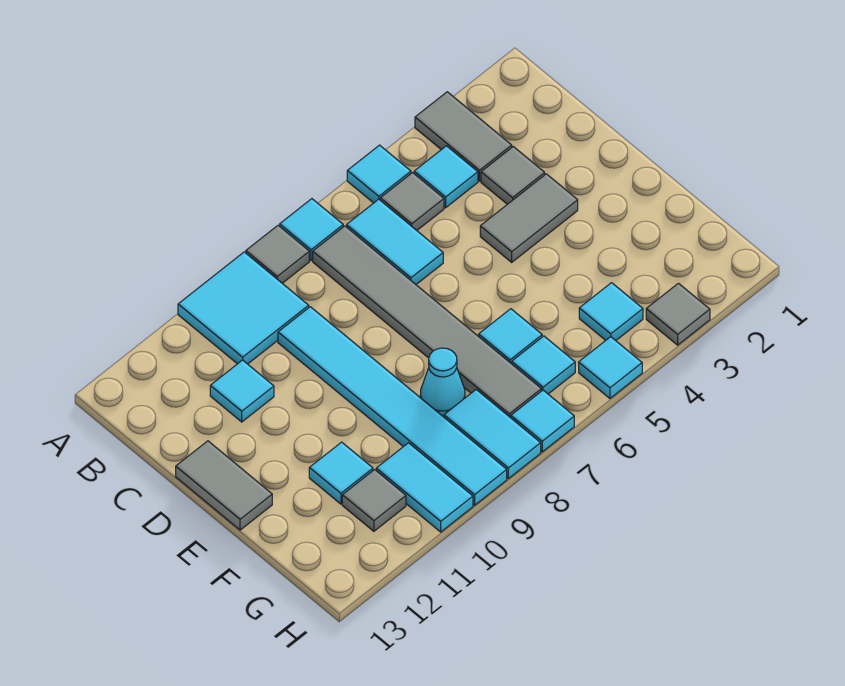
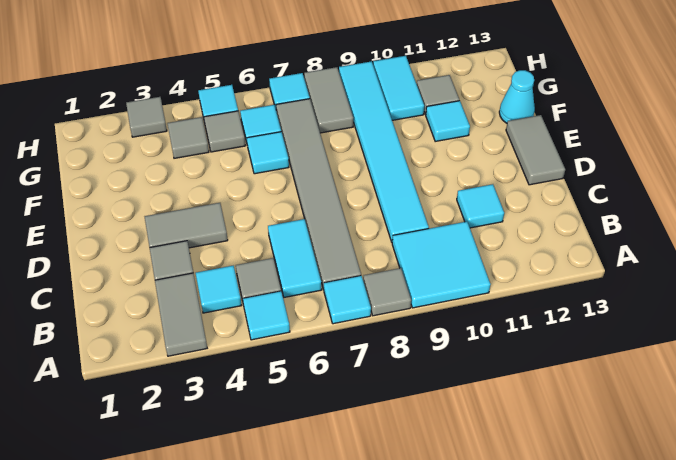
cyan 1x1 cone [420,348,465,416] -> cyan 1x1 cone moved to [499,70,535,123]
cyan 1x1 tile [579,283,643,341] -> grey 1x1 tile [167,117,209,158]
none -> grey 1x1 tile [204,111,246,152]
cyan 1x2 tile [444,390,541,479] -> grey 1x2 tile [304,67,353,133]

